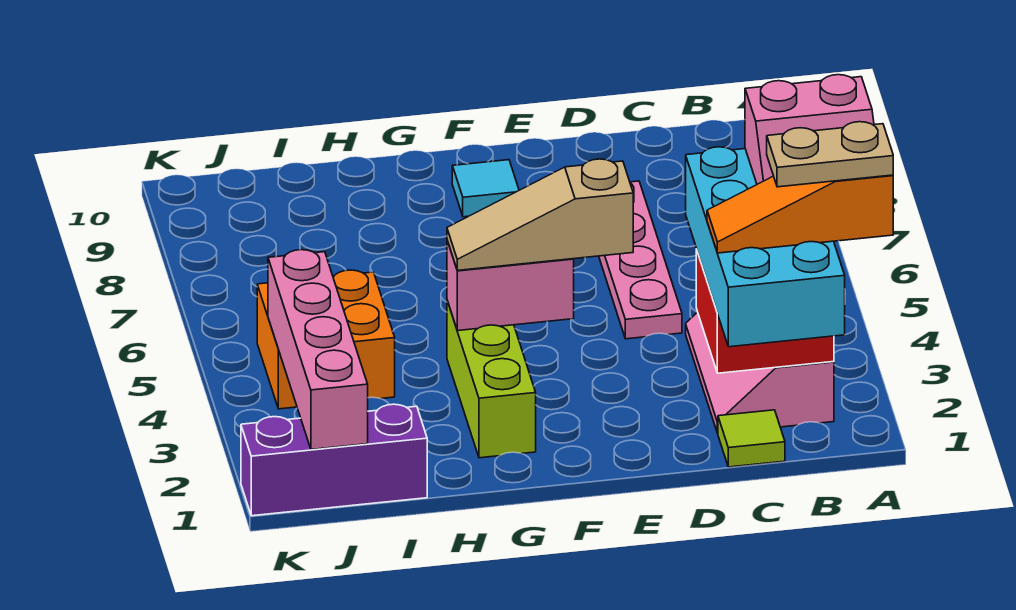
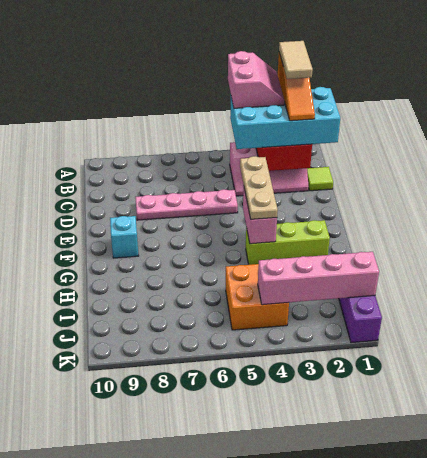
tan 1x2 plate [767,122,893,187] -> tan 1x2 tile [279,41,313,79]
tan 1x3 slope [447,159,633,270] -> tan 1x3 plate [240,156,278,219]
cyan 1x1 tile [452,160,519,217] -> cyan 1x1 brick [110,216,139,258]

